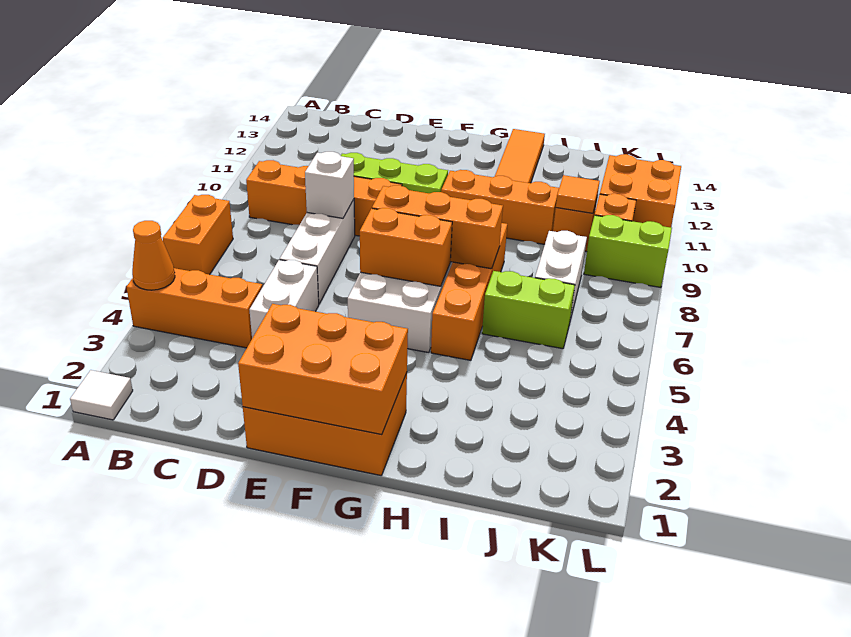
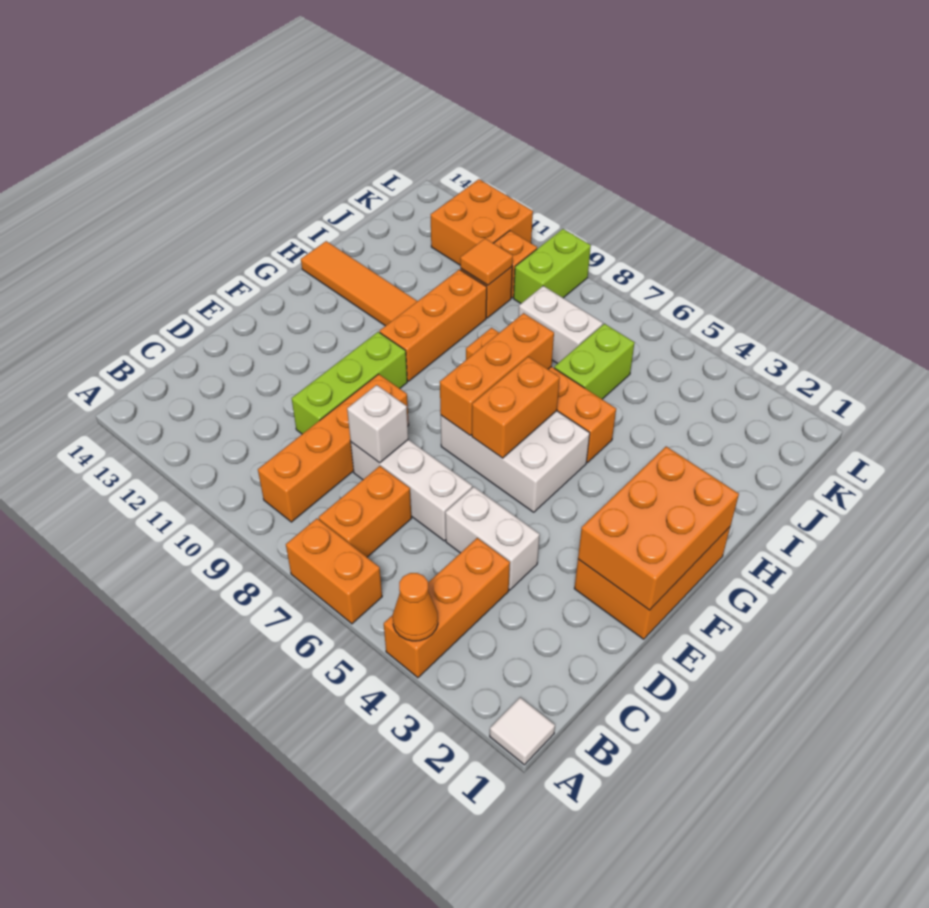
none -> orange 1x2 brick [319,466,411,557]

